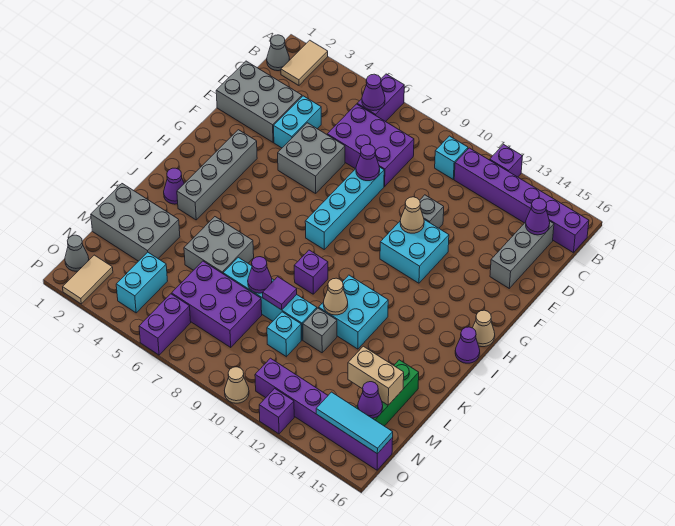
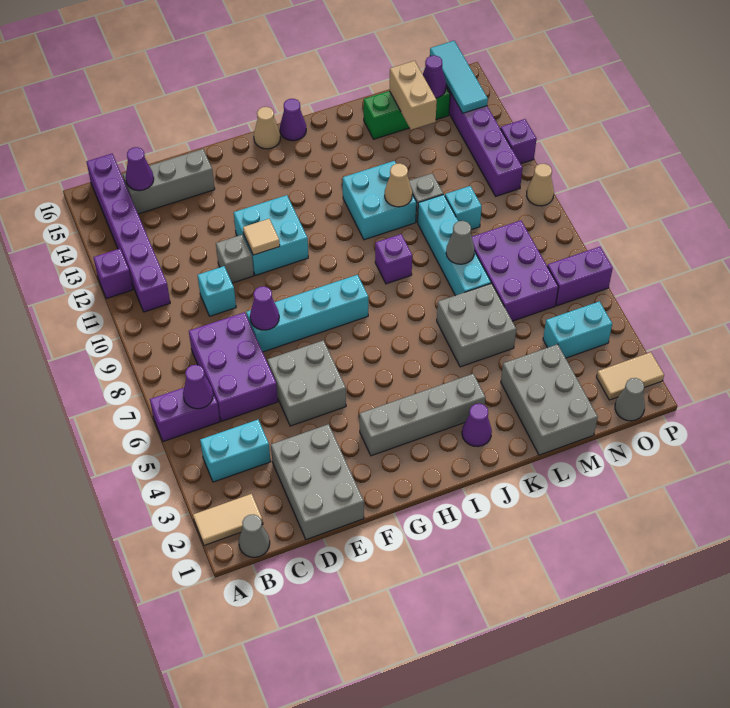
cyan 1x1 brick [435,136,468,179] -> cyan 1x1 brick moved to [198,266,236,316]
cyan 1x2 brick [274,96,321,148] -> cyan 1x2 brick moved to [200,420,271,482]
tan 1x1 cone [400,197,424,233] -> tan 1x1 tile [243,219,280,255]
purple 1x1 cone [248,257,272,293] -> grey 1x1 cone [446,221,475,264]
purple 1x1 tile [263,277,297,310] -> none

